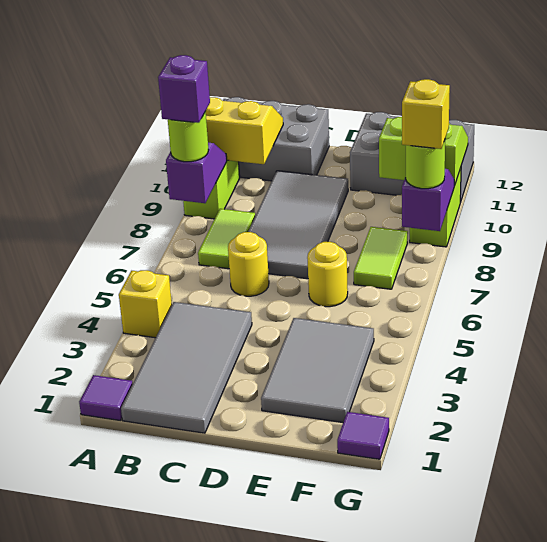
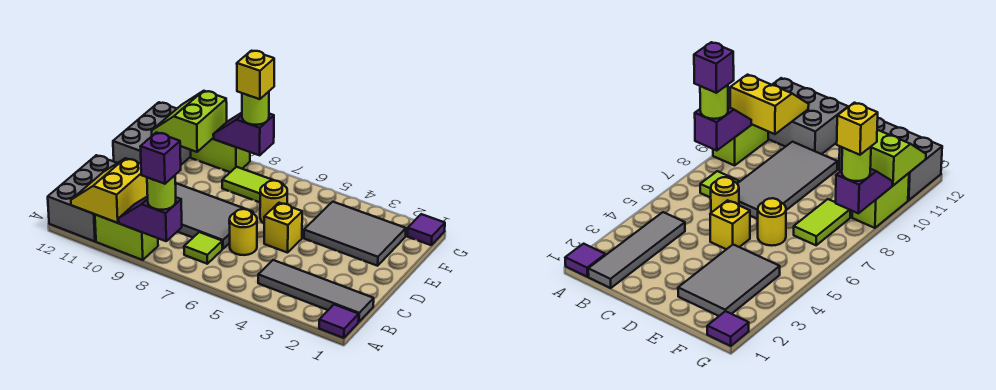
yellow 1x1 brick [119,270,172,338] -> yellow 1x1 brick moved to [264,203,302,253]
grey 2x4 tile [121,302,252,433] -> grey 1x4 tile [258,260,374,322]
lime 1x2 tile [198,209,255,269] -> lime 1x1 tile [184,232,222,264]

